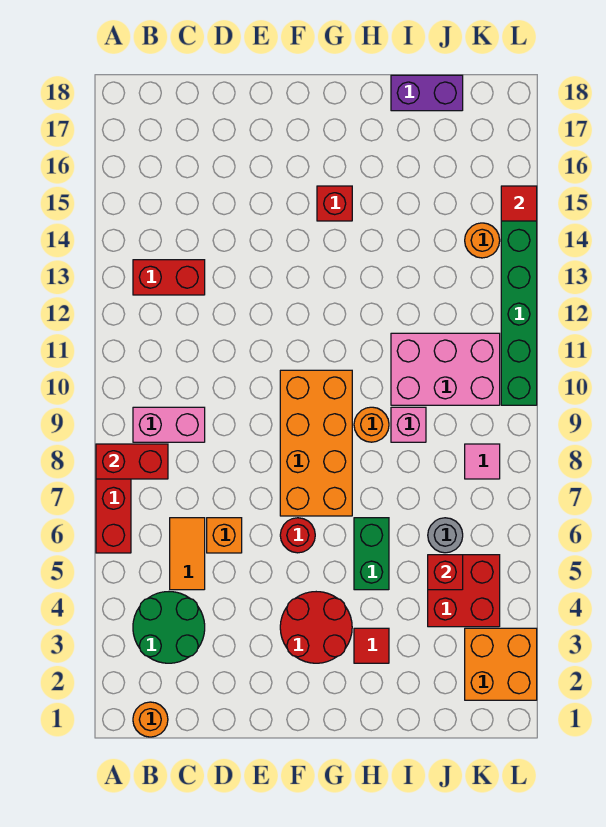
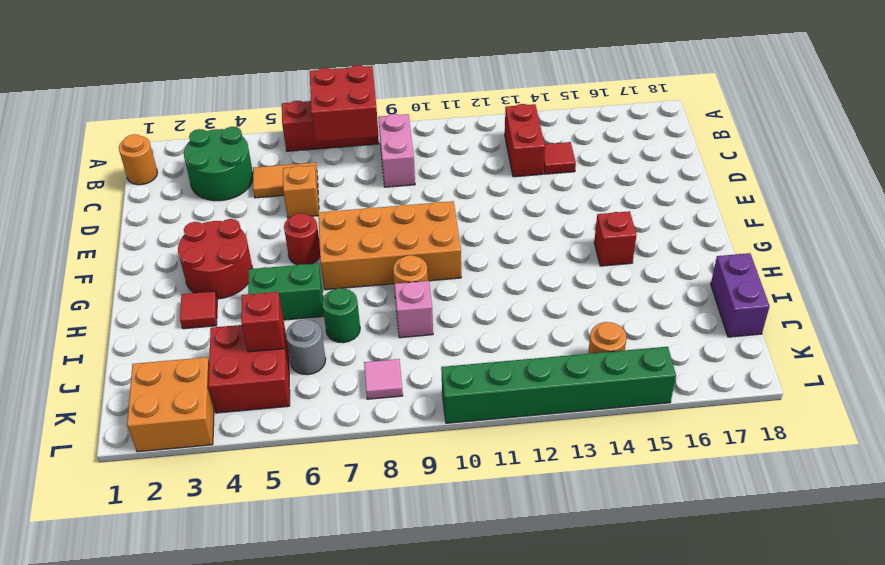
red 1x2 brick [96,444,168,479] -> red 2x2 brick [310,65,379,142]
none -> green 1x1 round brick [322,288,360,343]
pink 2x3 brick [391,333,500,405] -> none
red 1x1 tile [501,186,537,221] -> red 1x1 tile moved to [544,142,576,174]

